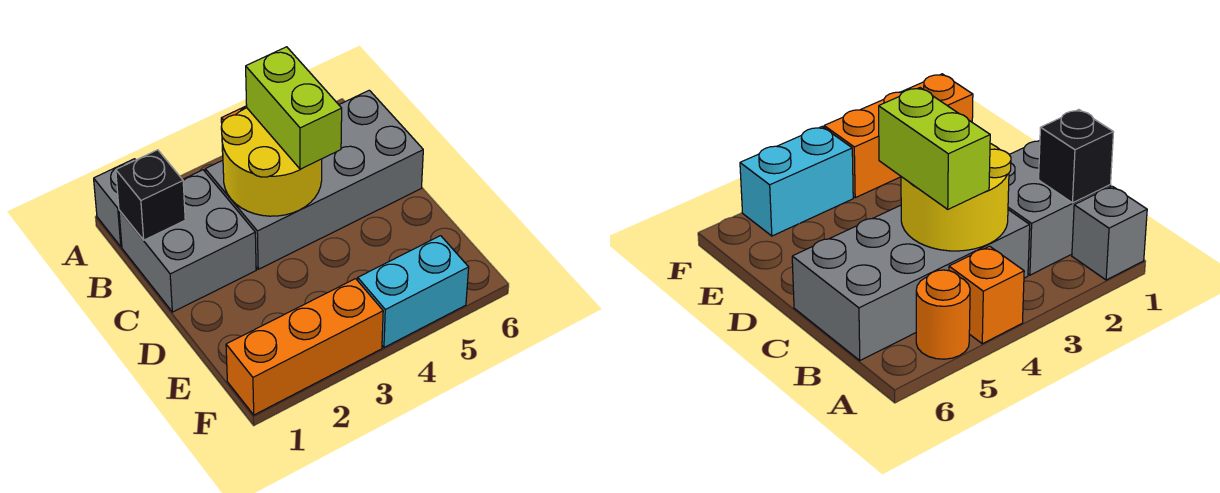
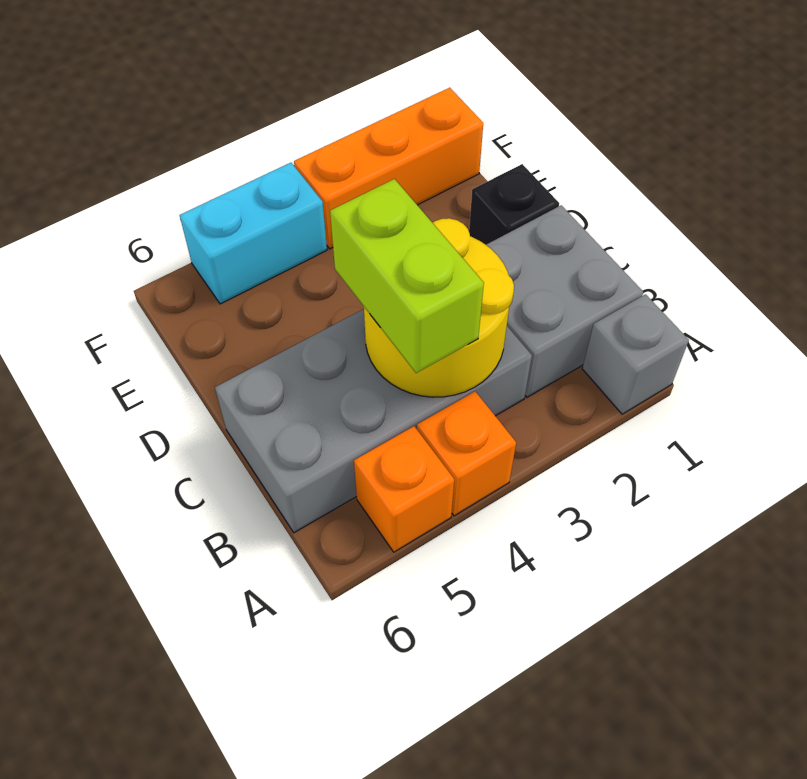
orange 1x1 round brick [916,270,970,359] -> orange 1x1 brick [354,426,454,552]
black 1x1 brick [116,150,185,240] -> black 1x1 brick moved to [469,164,559,245]

